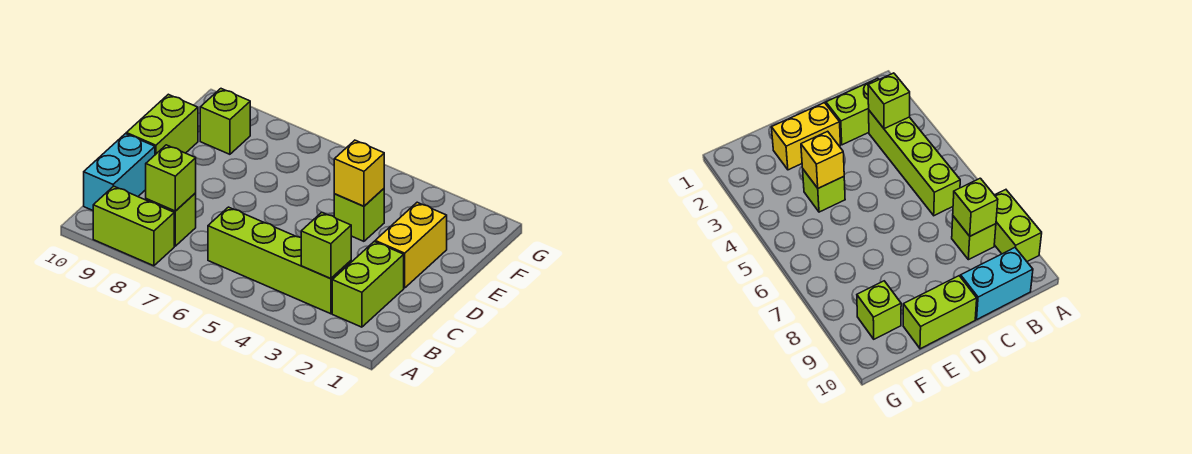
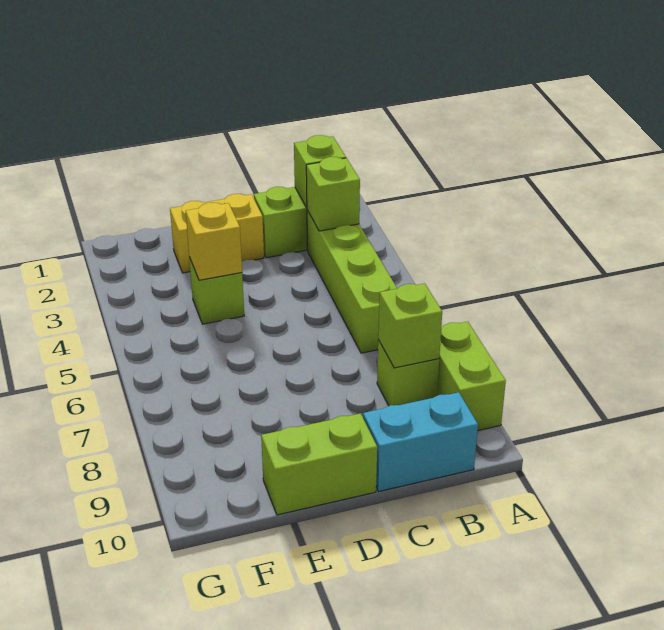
lime 1x1 brick [200,89,250,154] -> lime 1x1 brick moved to [294,135,346,208]

